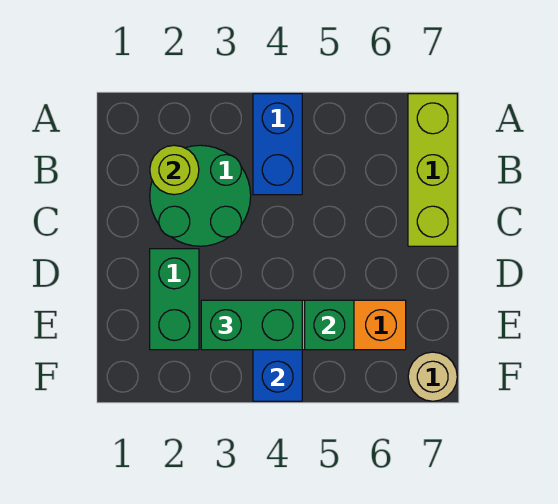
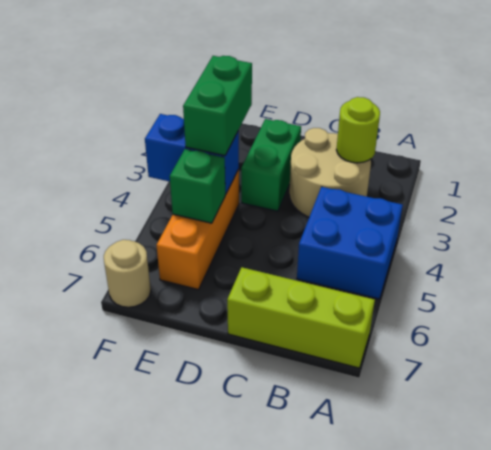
blue 1x2 brick [253,94,302,195] -> blue 2x2 brick [297,187,403,299]
green 2x2 round brick [150,145,251,246] -> tan 2x2 round brick [289,128,371,217]
green 1x2 brick [150,249,199,350] -> green 1x2 brick turned to [241,119,301,211]

